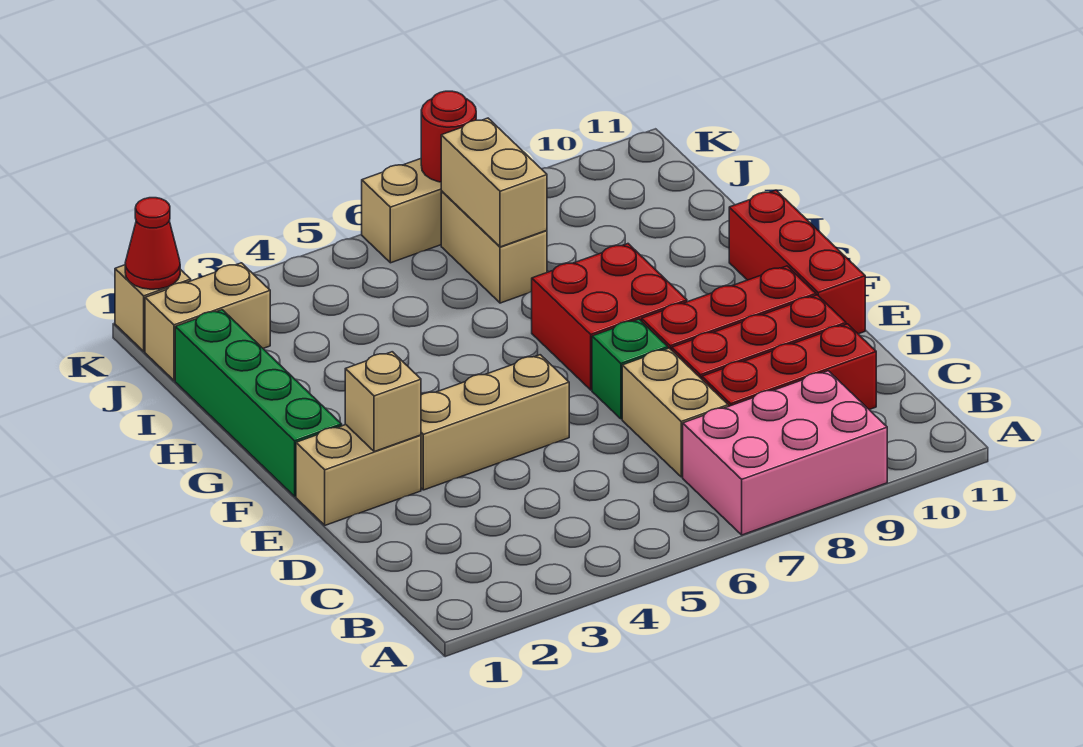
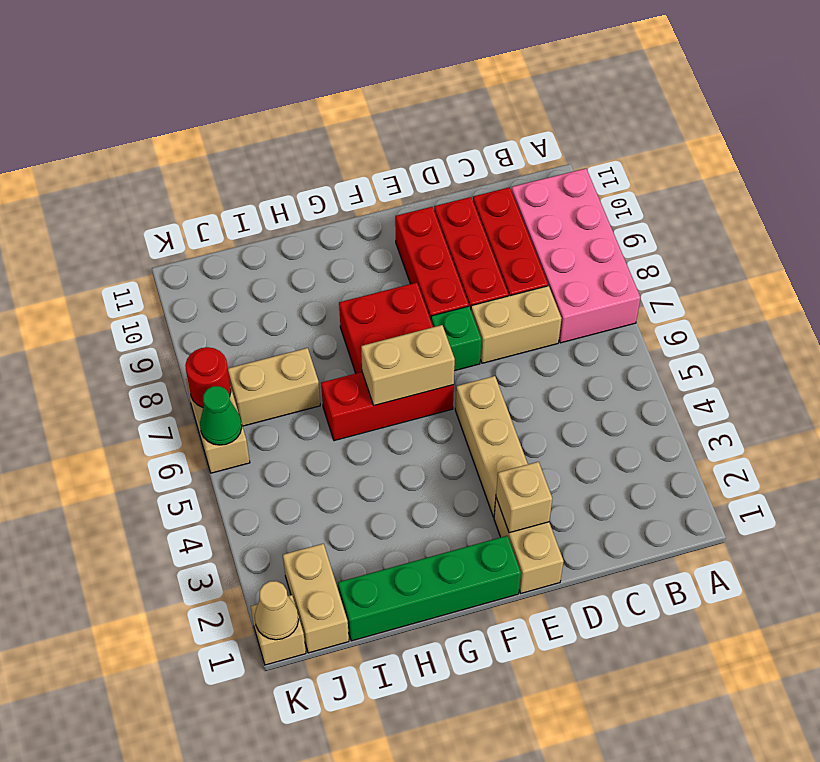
pink 2x3 brick [683,371,887,535] -> pink 2x4 brick [511,168,640,343]
red 1x3 brick [729,190,865,334] -> red 1x3 brick moved to [321,372,454,441]
tan 1x2 brick [441,118,547,247] -> tan 1x2 brick moved to [361,325,455,406]
red 1x1 cone [125,198,180,289] -> tan 1x1 cone [255,581,299,640]
none -> green 1x1 cone [200,386,242,445]

